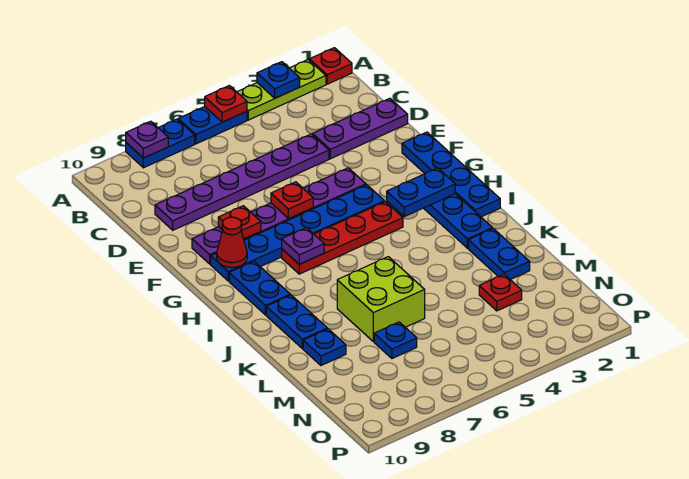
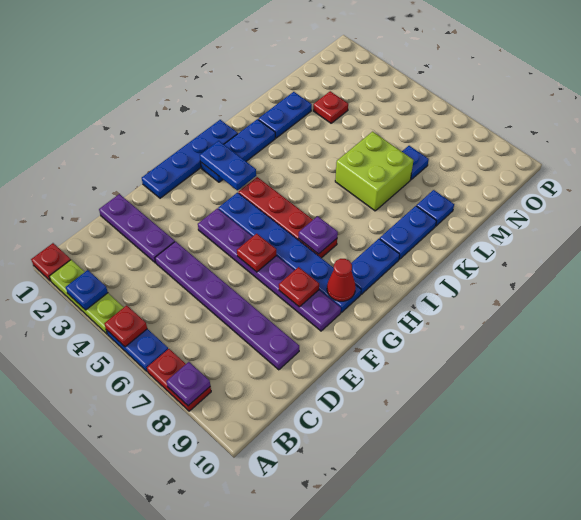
blue 1x2 plate [126,119,195,168] -> red 1x2 plate [147,349,211,411]

